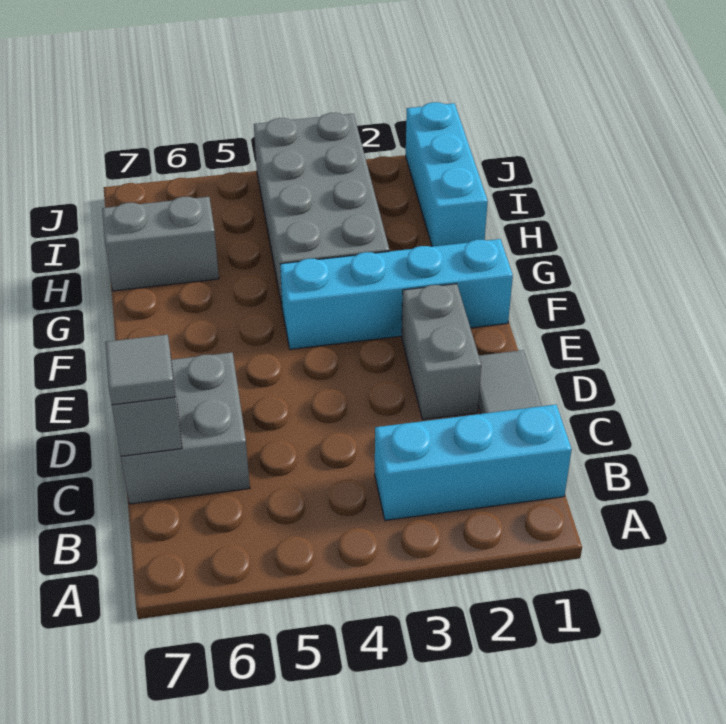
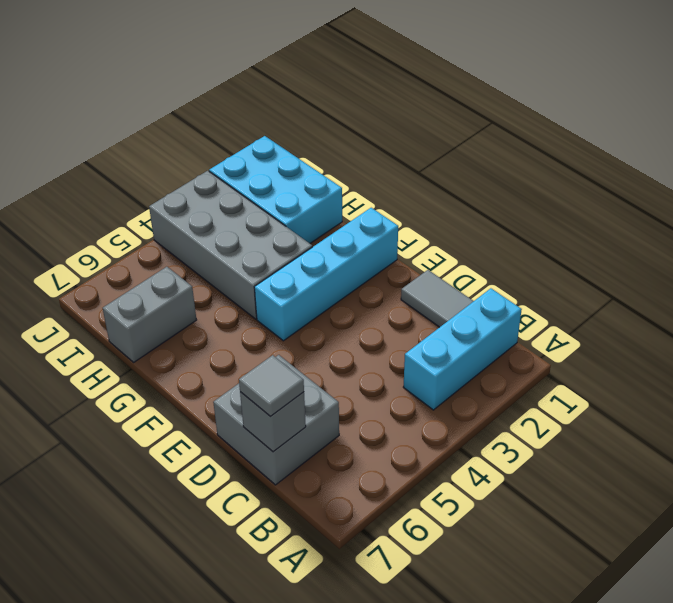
grey 1x2 brick [402,284,481,420] -> none
cyan 1x3 brick [406,102,488,247] -> cyan 2x3 brick [209,136,342,243]

